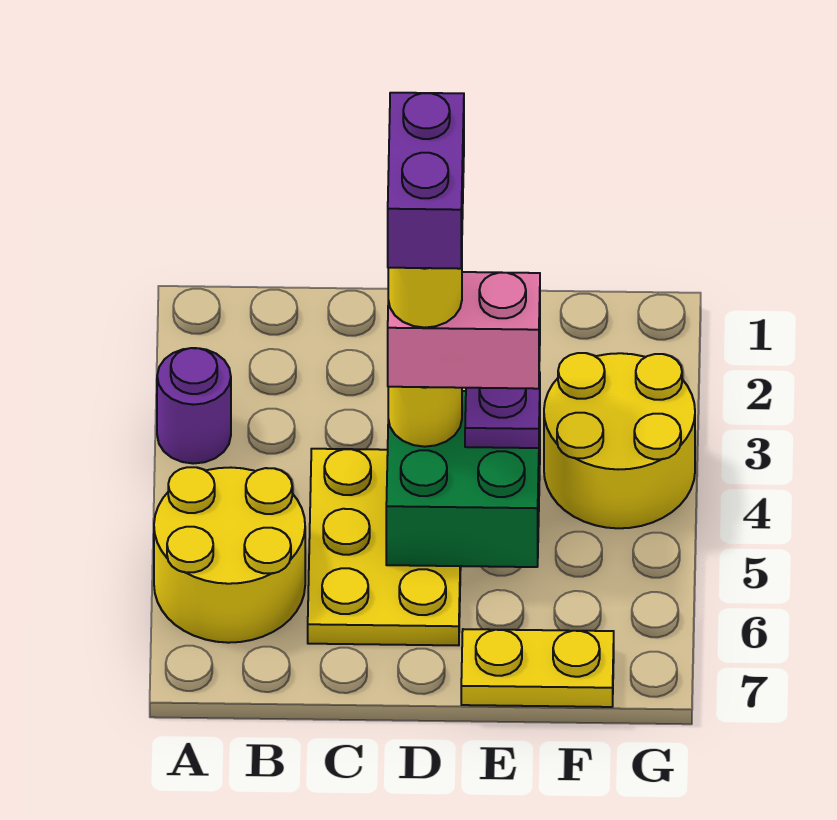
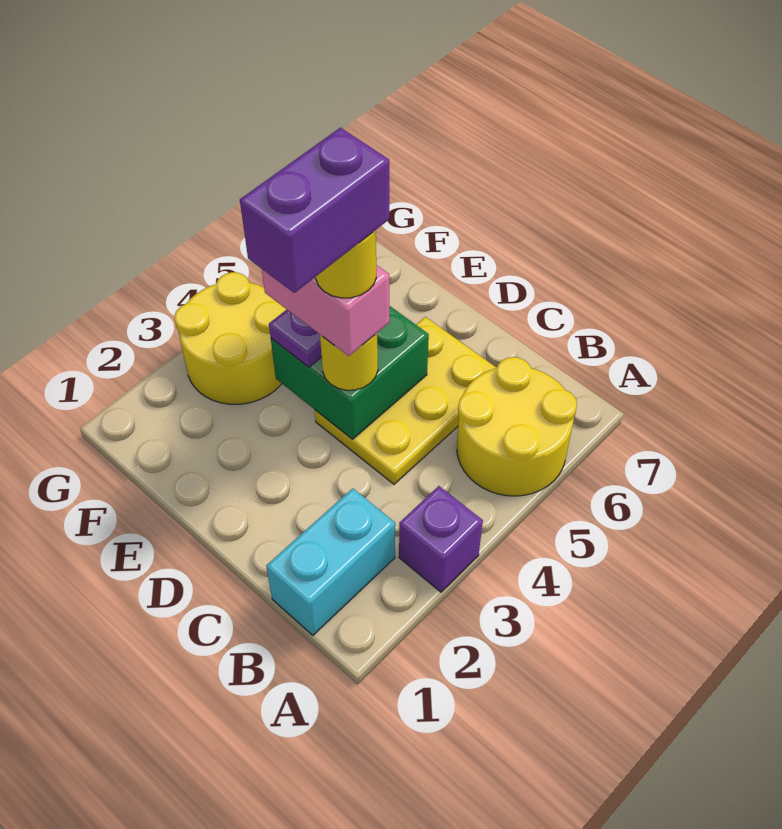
purple 1x1 round brick [157,348,231,464] -> purple 1x1 brick [399,486,483,592]
none -> cyan 1x2 brick [266,488,395,635]
yellow 1x2 plate [461,629,614,707] -> none

